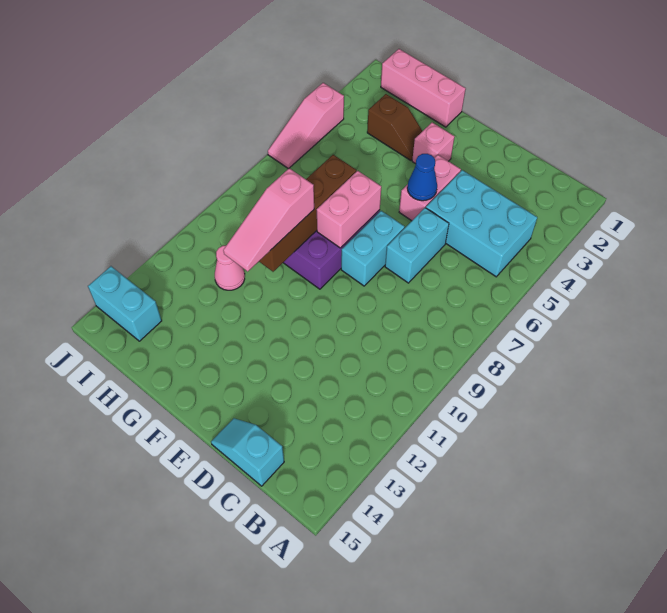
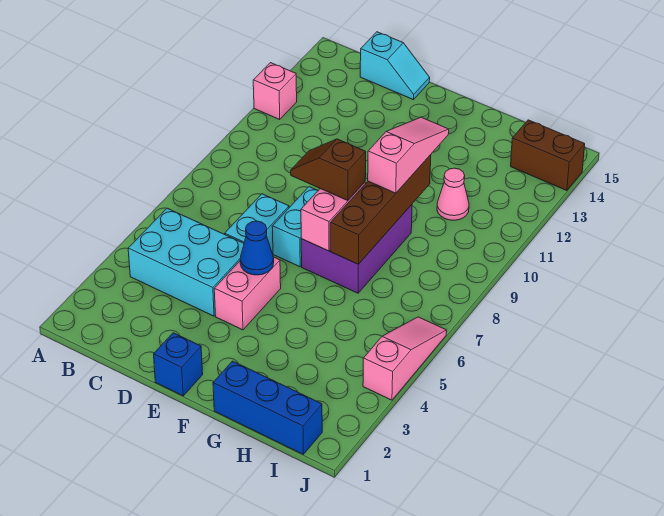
none -> blue 1x1 brick [154,333,203,396]
pink 1x1 brick [412,123,455,164] -> pink 1x1 brick moved to [253,63,297,119]
pink 1x3 brick [381,49,466,127] -> blue 1x3 brick [213,361,322,454]
brown 1x2 slope [367,94,422,160] -> brown 1x2 slope moved to [291,139,366,201]
cyan 1x2 brick [88,266,162,341] -> brown 1x2 brick [511,120,585,191]

